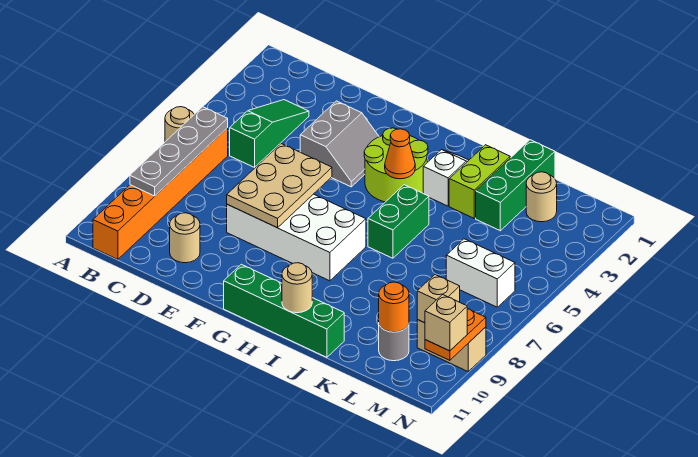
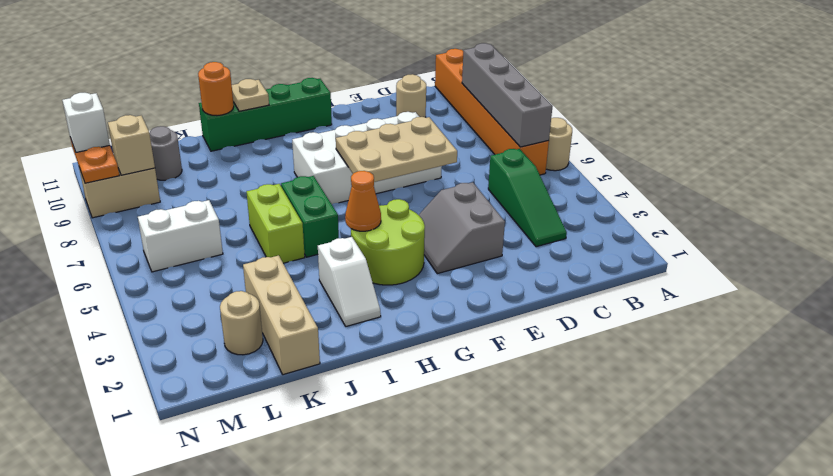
grey 1x4 plate [130,107,228,196] -> grey 1x4 brick [462,43,553,147]
tan 2x3 plate [227,144,332,228] -> tan 2x3 plate turned to [336,117,457,182]
tan 1x1 round brick [282,263,312,313] -> tan 1x1 plate [232,79,269,111]
lime 1x2 brick [449,145,510,218] -> lime 1x2 brick moved to [246,184,305,263]
green 1x3 brick [476,140,555,231] -> tan 1x3 brick [243,255,320,375]
orange 1x1 round brick [379,282,409,332] -> orange 1x1 round brick moved to [198,62,234,116]
tan 1x1 brick [425,294,467,351] -> white 1x1 brick [62,93,110,152]

